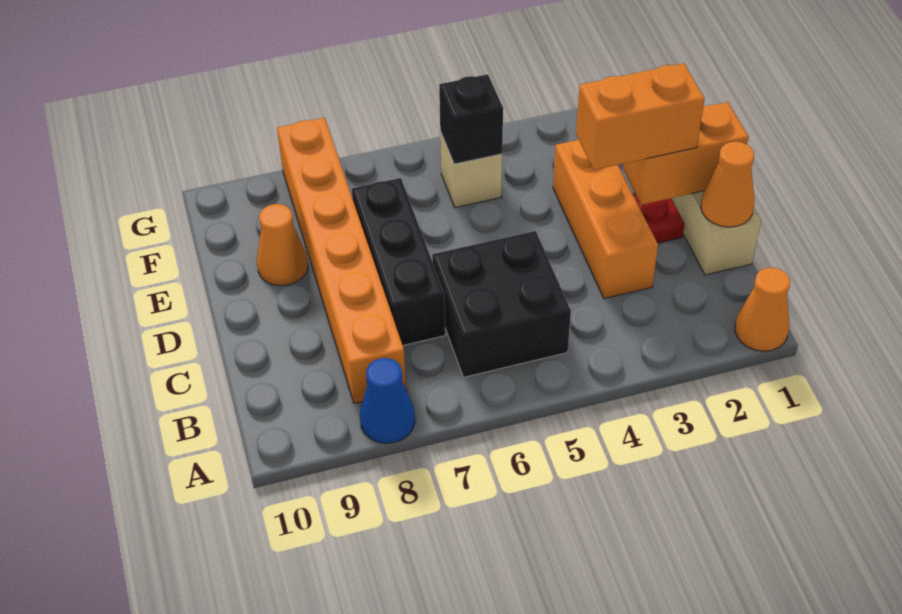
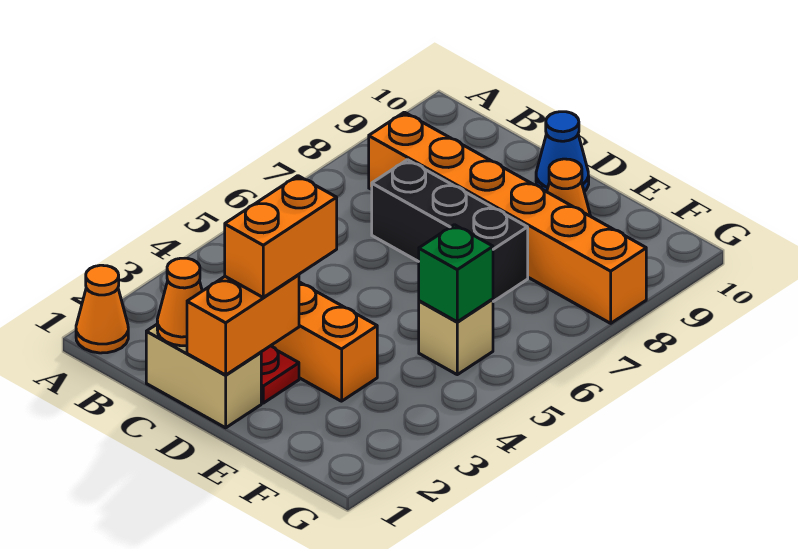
blue 1x1 cone [360,358,415,443] -> blue 1x1 cone moved to [536,112,589,192]
black 2x2 brick [432,231,571,377] -> none
black 1x1 brick [439,74,503,164] -> green 1x1 brick [419,225,493,322]

